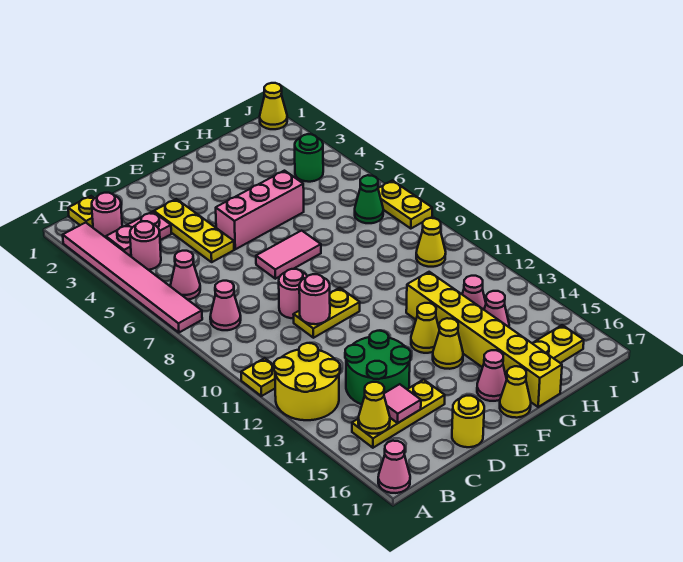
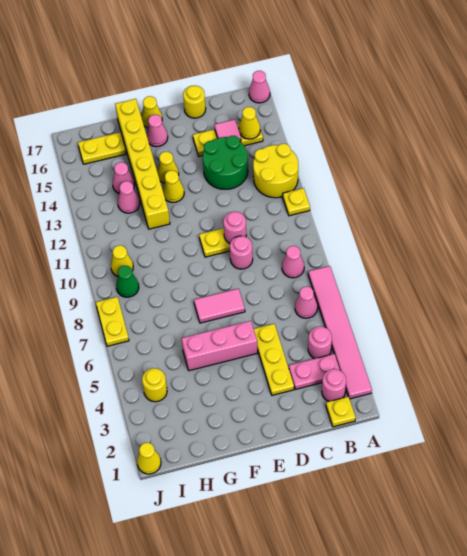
green 1x1 round brick [295,134,323,182] -> yellow 1x1 round brick [142,368,167,402]
green 1x1 cone [355,175,383,223] -> green 1x1 cone moved to [116,266,139,297]

